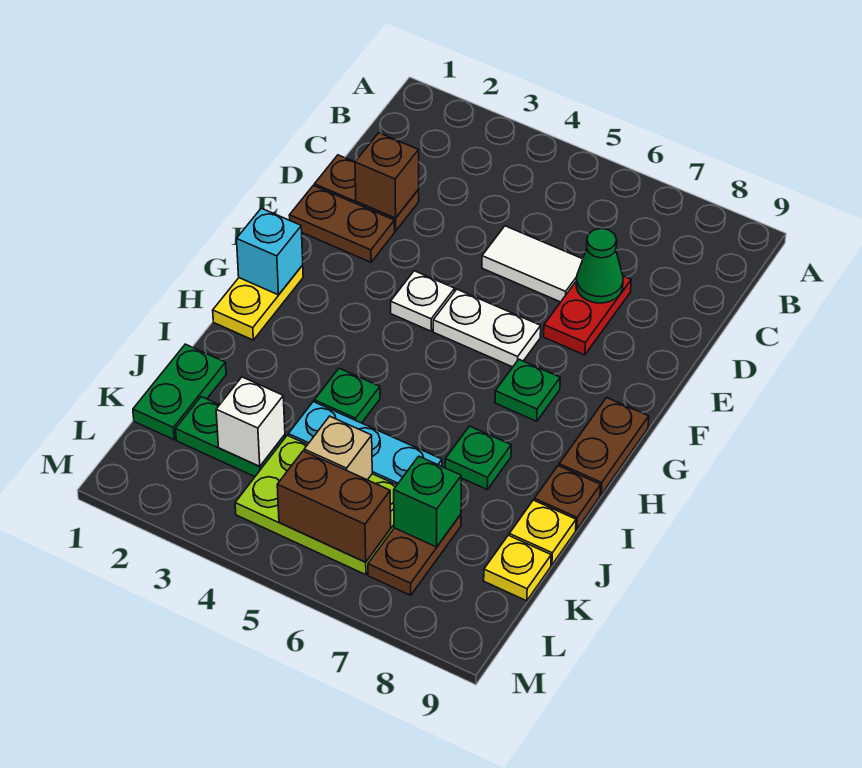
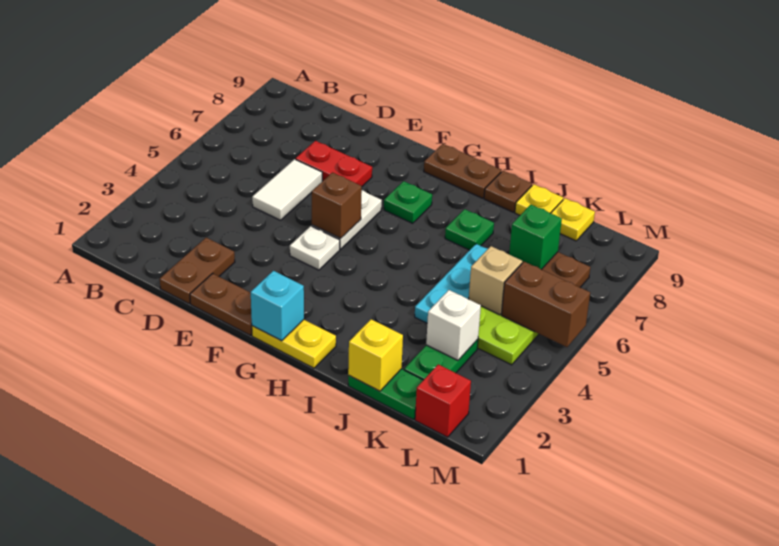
brown 1x1 brick [355,133,419,218] -> brown 1x1 brick moved to [312,173,362,238]
green 1x1 cone [576,228,623,303] -> none
brown 1x2 plate [289,185,395,262] -> brown 1x2 plate turned to [190,273,252,335]
green 1x1 plate [314,368,380,423] -> none
none -> yellow 1x1 brick [348,319,403,391]
none -> red 1x1 brick [415,364,471,437]
brown 1x2 brick [277,451,391,562] -> brown 1x2 brick turned to [501,262,590,347]

